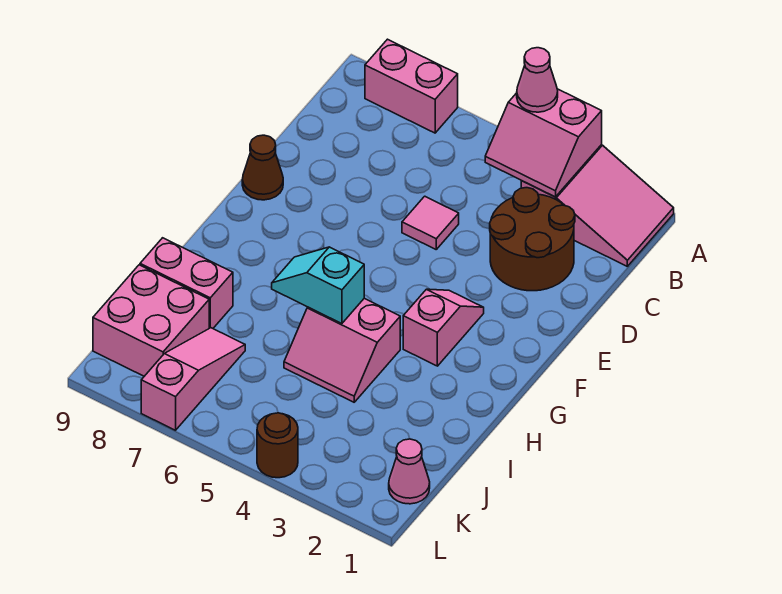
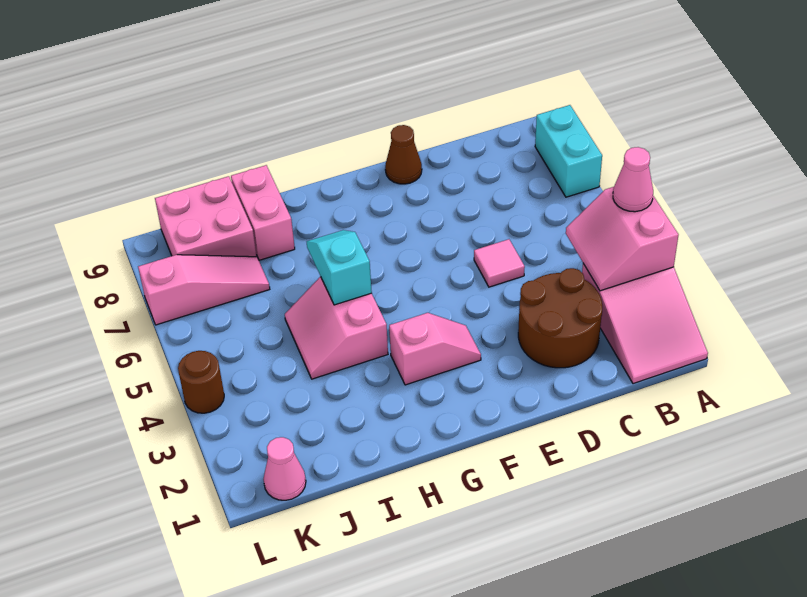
pink 1x2 brick [365,39,458,133] -> cyan 1x2 brick [535,105,602,197]

